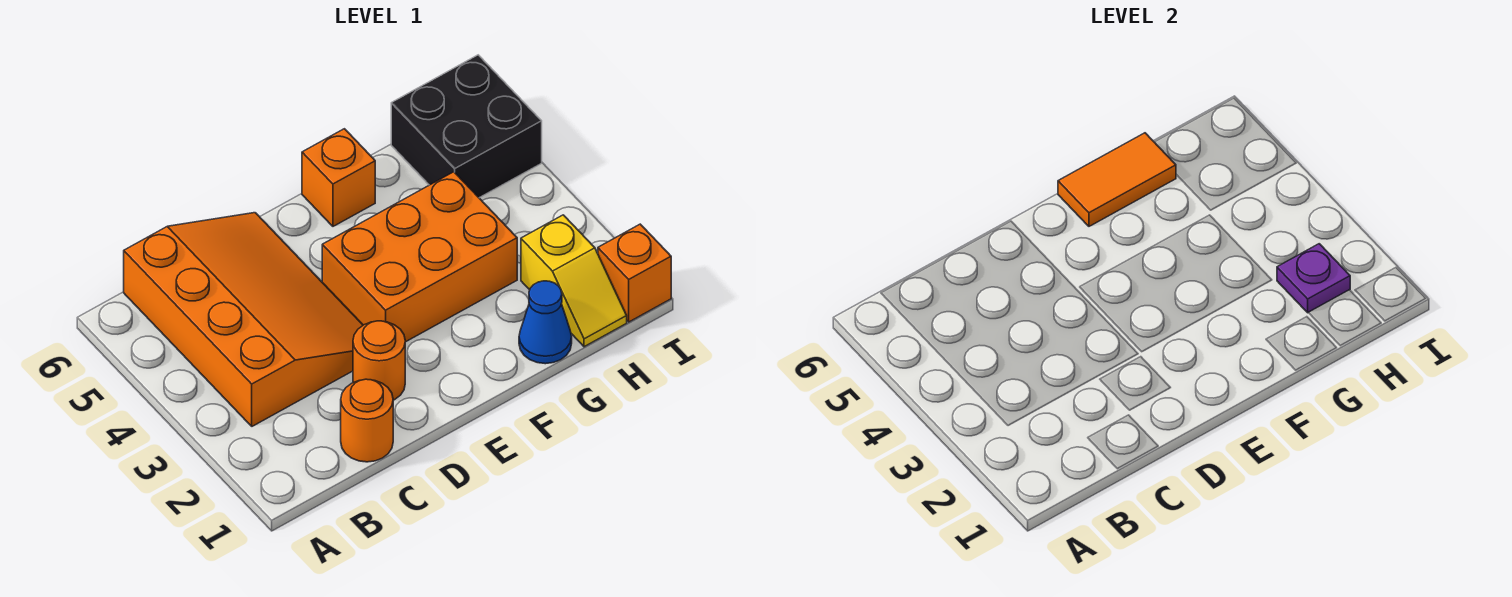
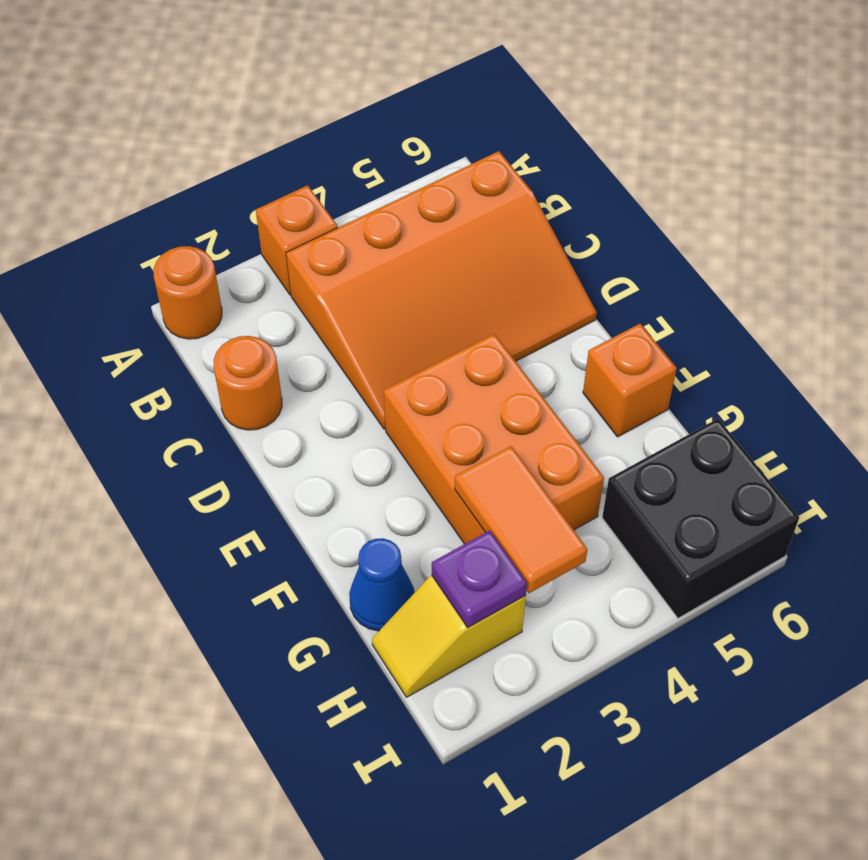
orange 1x1 round brick [353,321,405,400] -> orange 1x1 round brick moved to [154,246,222,339]
orange 1x2 tile [1058,133,1176,226] -> orange 1x2 tile moved to [455,446,588,593]
orange 1x1 brick [598,224,671,322] -> orange 1x1 brick moved to [256,185,338,295]

